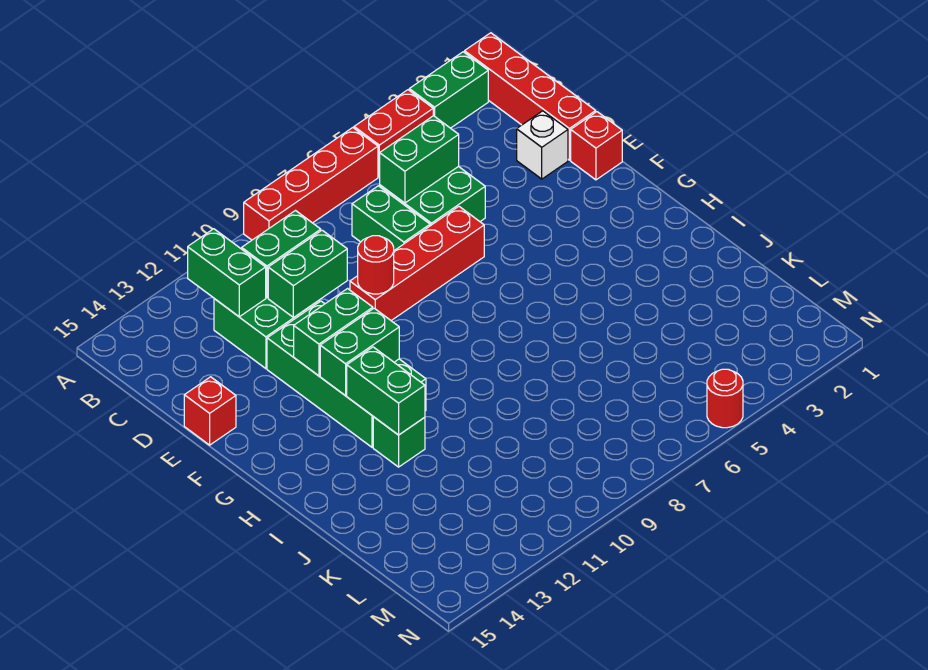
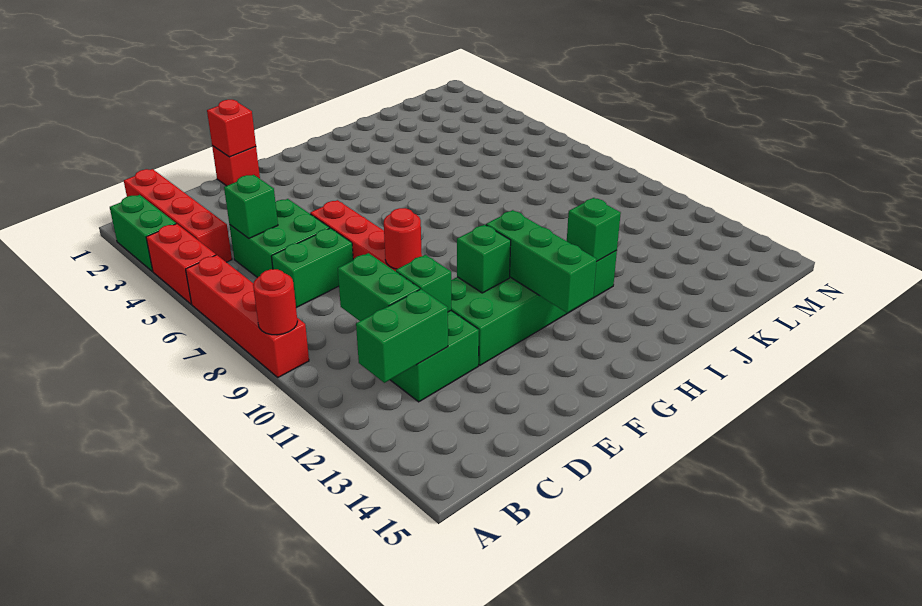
red 1x4 brick [465,33,596,160] -> red 1x4 brick turned to [124,169,232,262]
green 1x2 brick [380,116,459,203] -> green 1x1 brick [224,175,278,238]
white 1x1 brick [517,111,568,179] -> none
green 1x2 brick [268,230,347,317] -> green 1x1 brick [396,255,451,312]
red 1x1 brick [184,377,236,445] -> red 1x1 brick moved to [207,100,256,157]
green 1x2 brick [294,289,373,376] -> green 1x1 brick [457,224,511,293]
green 1x2 brick [320,308,399,396] -> green 1x3 brick [486,210,597,313]
green 1x2 brick [347,347,425,435] -> green 1x1 brick [567,198,621,262]
red 1x1 round brick [707,369,743,428] -> red 1x1 round brick moved to [253,269,297,335]

